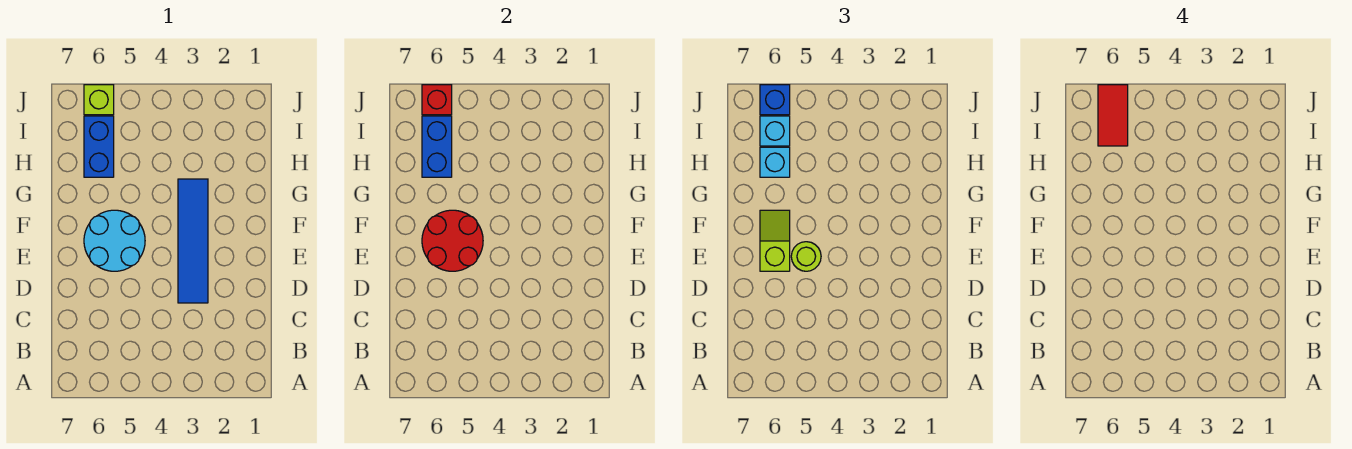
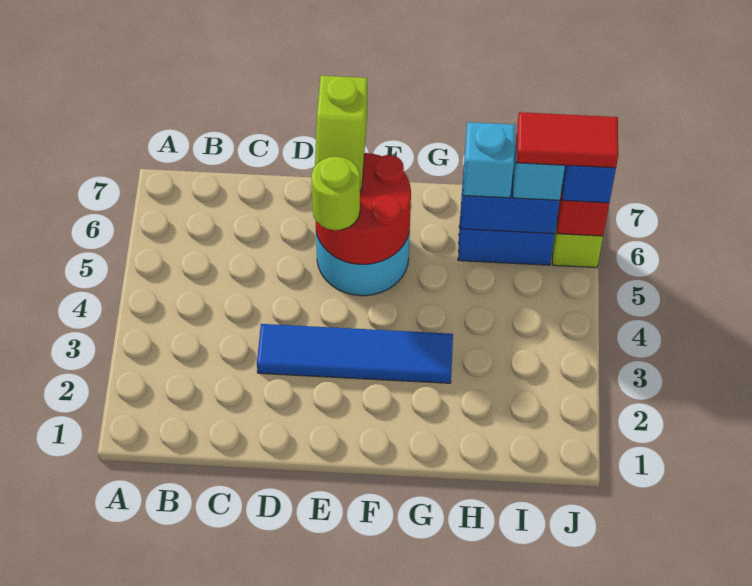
lime 1x2 slope [760,210,790,271] -> lime 1x2 slope turned to [315,76,367,190]

